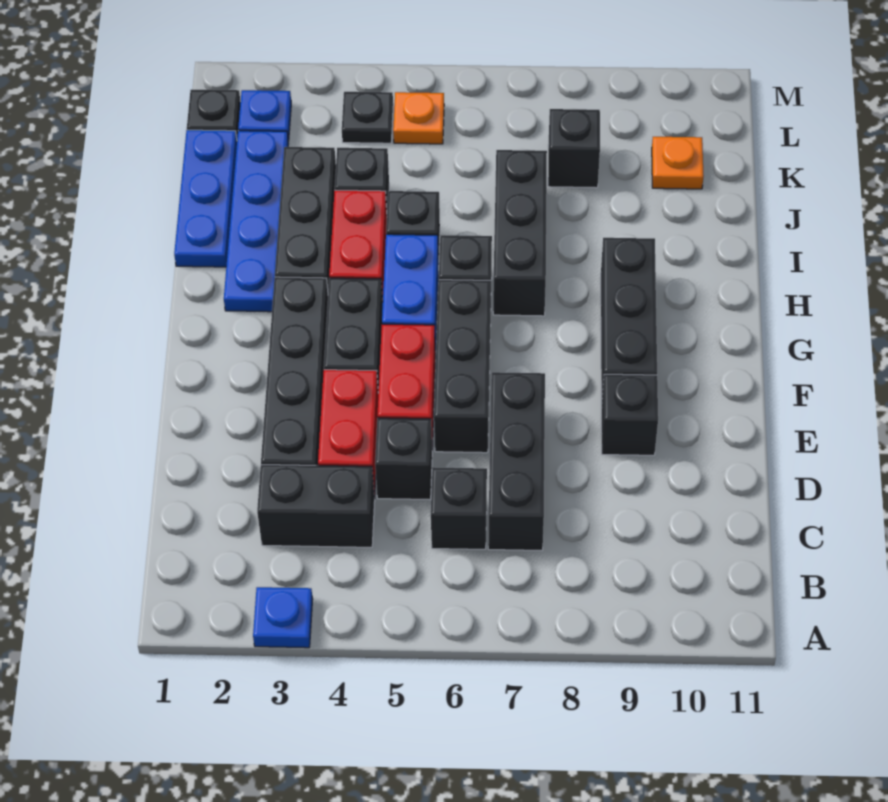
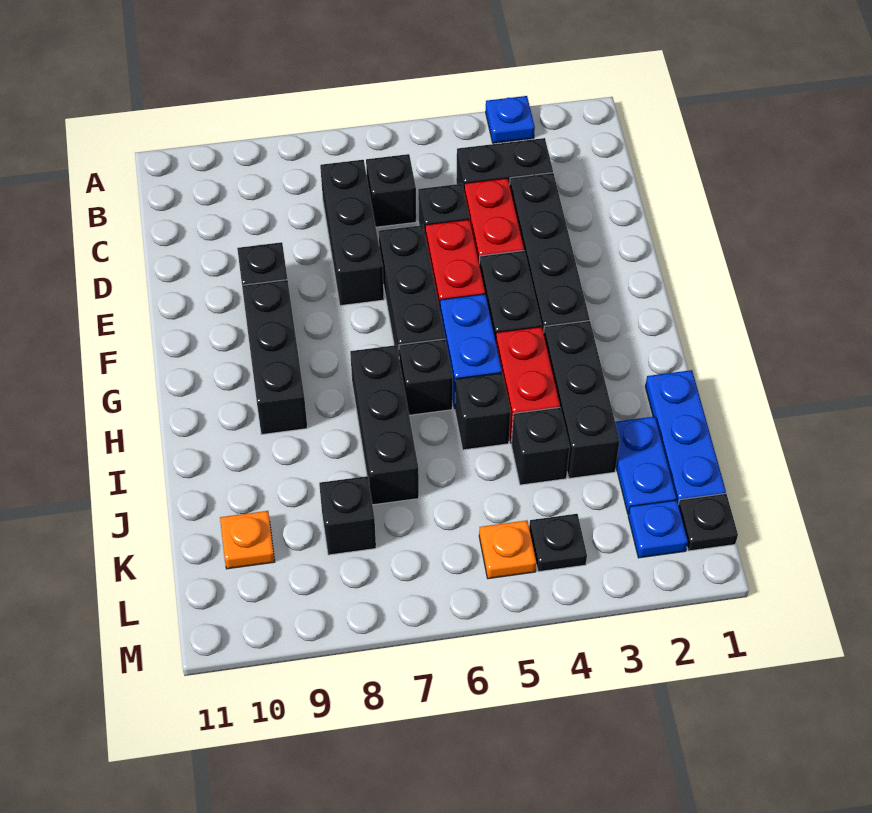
blue 1x4 plate [224,131,288,312] -> blue 1x2 plate [615,417,676,514]

